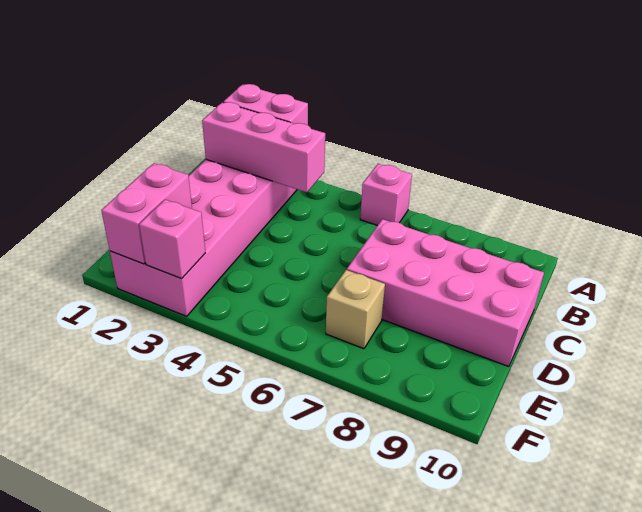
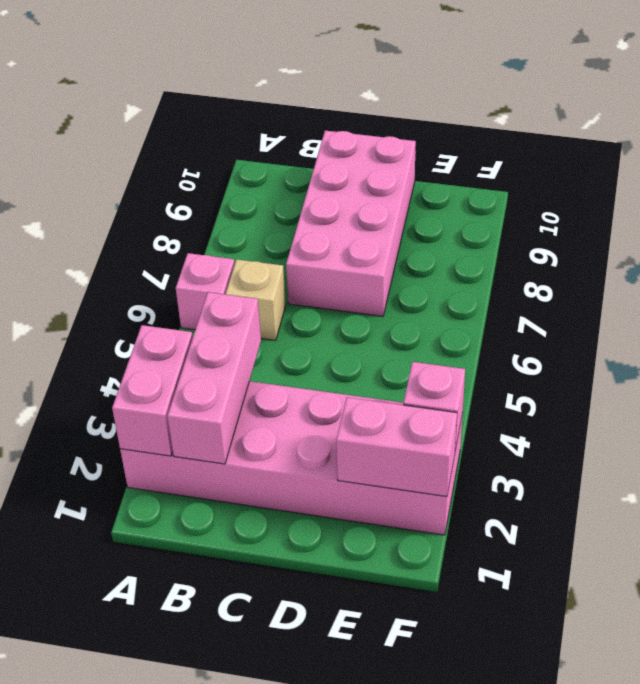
tan 1x1 brick [326,270,385,349] -> tan 1x1 brick moved to [226,260,286,340]

